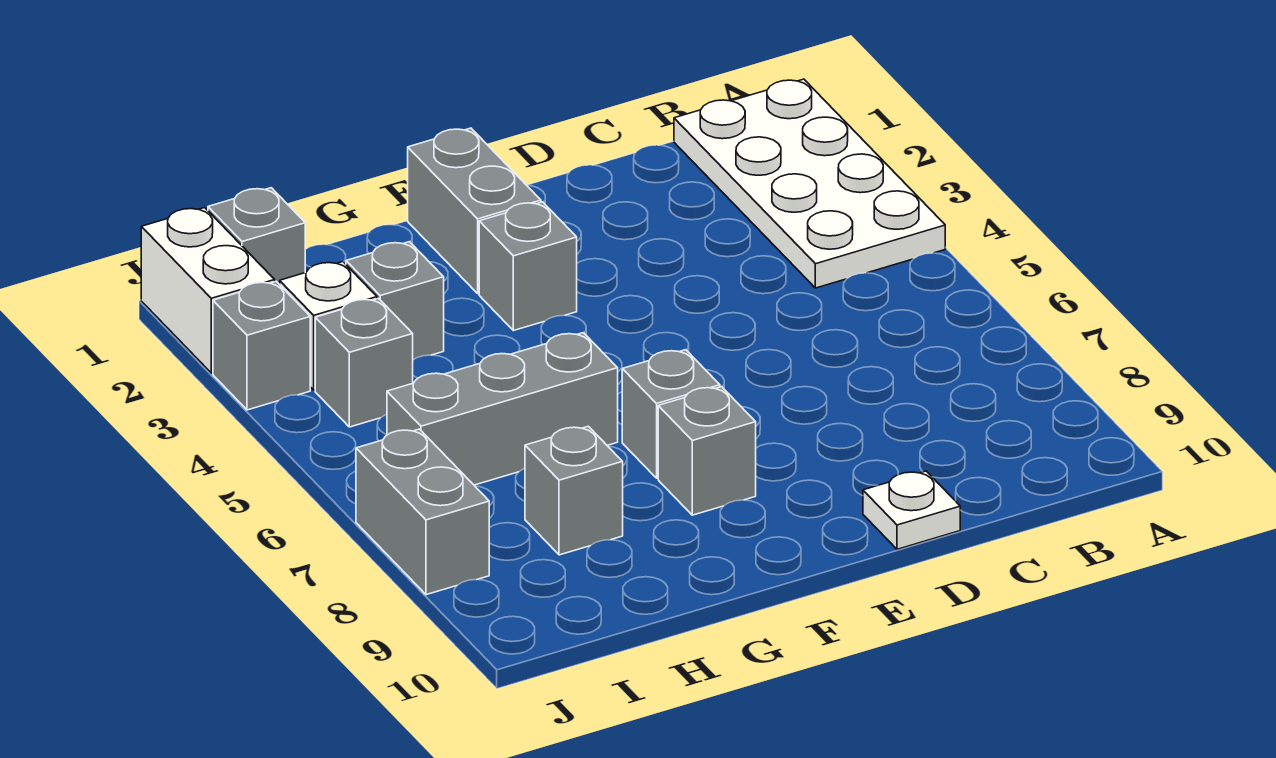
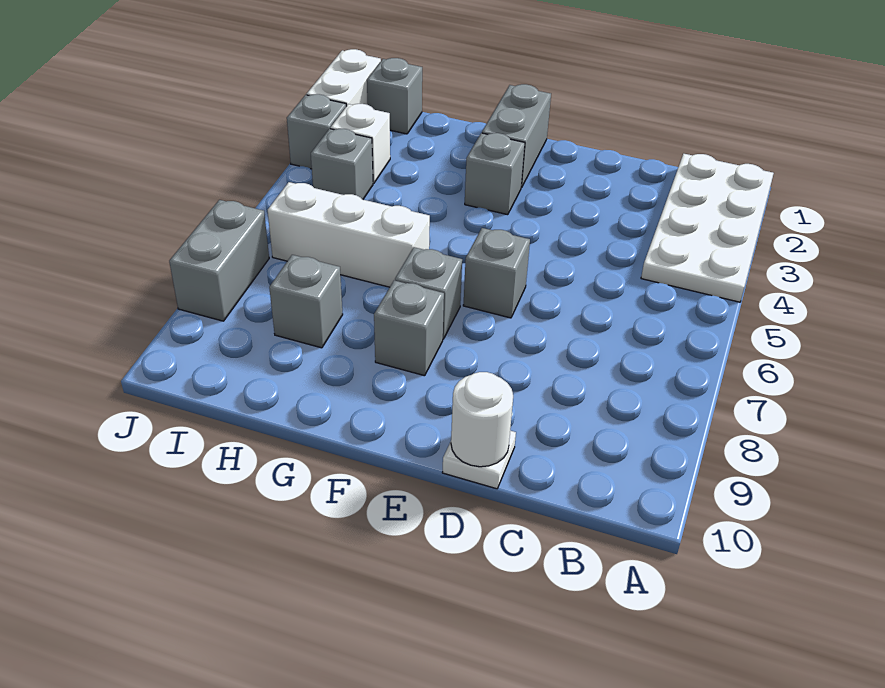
none -> white 1x1 round brick [451,372,513,467]
grey 1x3 brick [387,333,618,485] -> white 1x3 brick [268,182,430,287]
grey 1x1 brick [346,242,444,360] -> grey 1x1 brick moved to [463,228,530,318]

